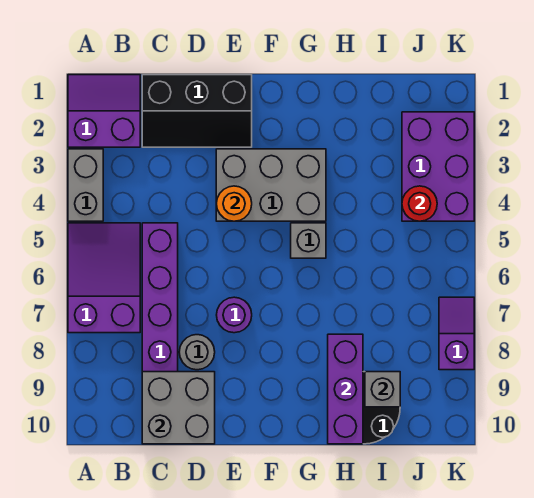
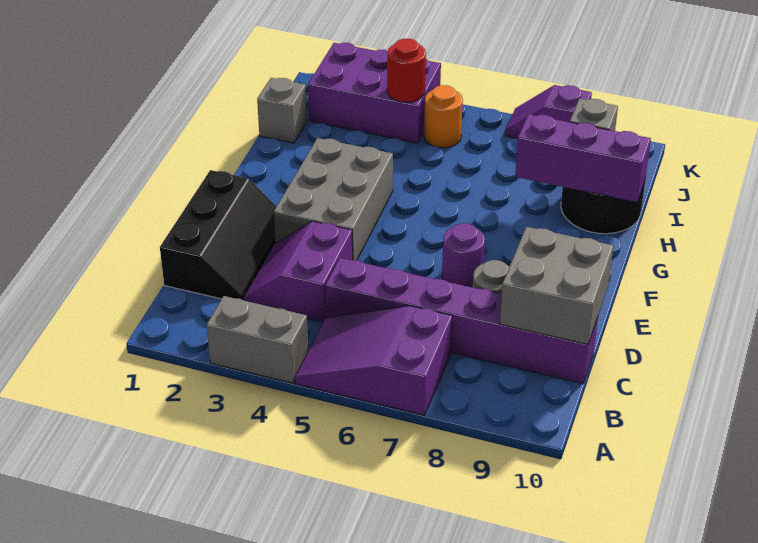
purple 2x2 slope [68,75,140,147] -> purple 2x2 slope moved to [244,221,353,323]
orange 1x1 round brick [216,186,252,221] -> orange 1x1 round brick moved to [424,85,463,148]
grey 1x1 brick [291,223,326,258] -> grey 1x1 brick moved to [257,78,307,143]

